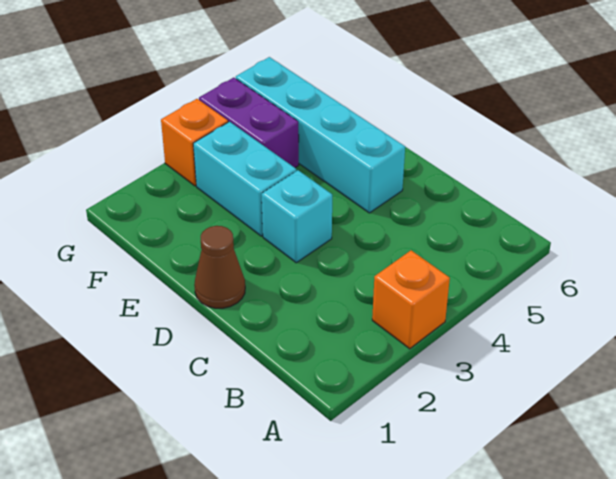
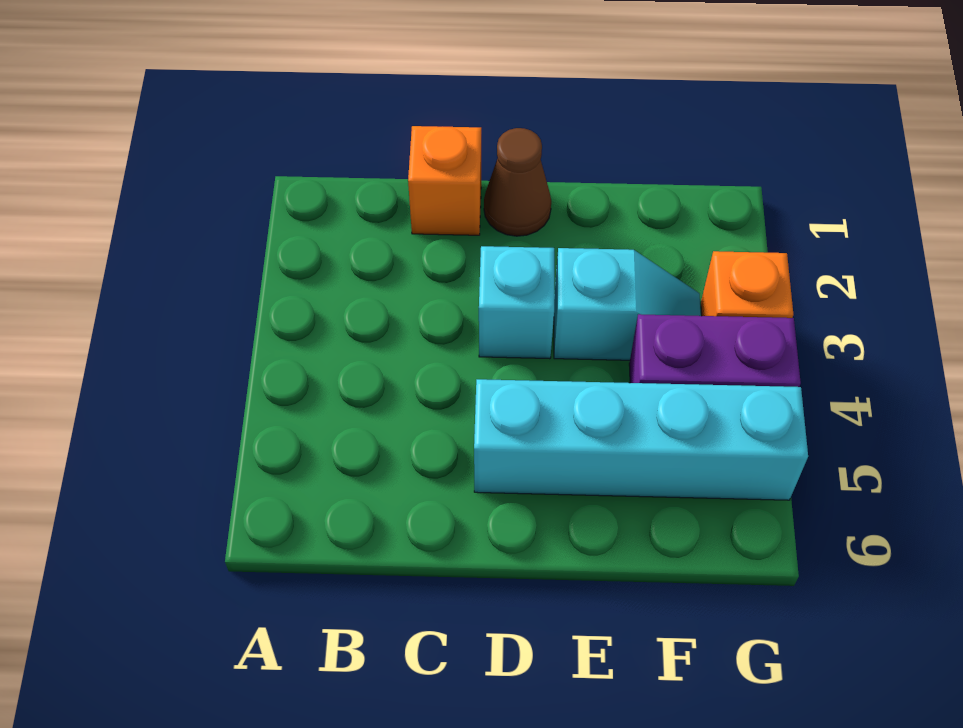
orange 1x1 brick [372,250,450,349] -> orange 1x1 brick moved to [408,126,481,235]
cyan 1x2 brick [193,122,296,236] -> cyan 1x2 slope [554,248,701,360]

